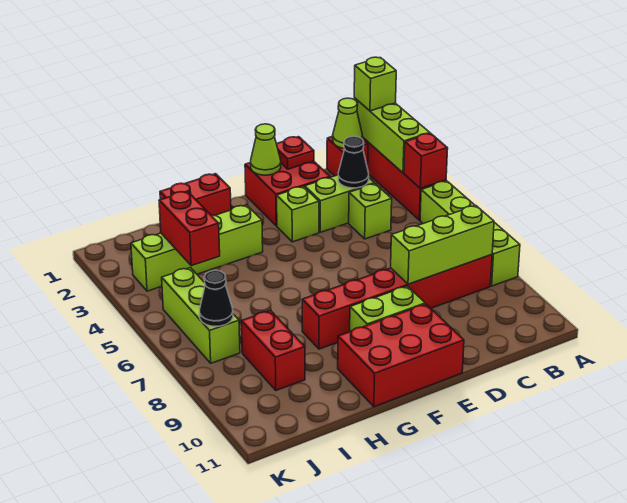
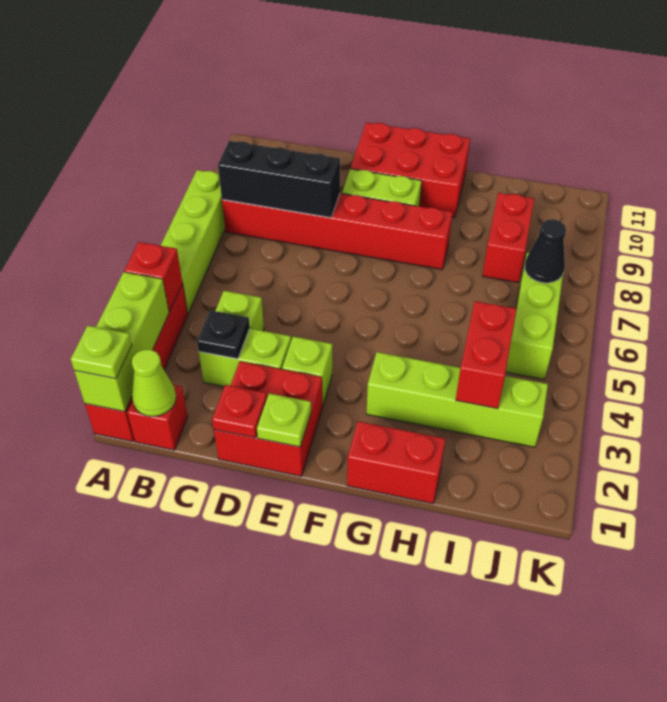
lime 1x1 brick [354,57,396,111] -> lime 1x1 plate [71,326,132,379]
lime 1x3 brick [391,206,494,284] -> black 1x3 brick [218,141,340,218]
black 1x1 cone [338,136,369,188] -> black 1x1 plate [197,310,250,359]
lime 1x1 cone [251,124,281,175] -> lime 1x1 plate [257,393,311,447]

